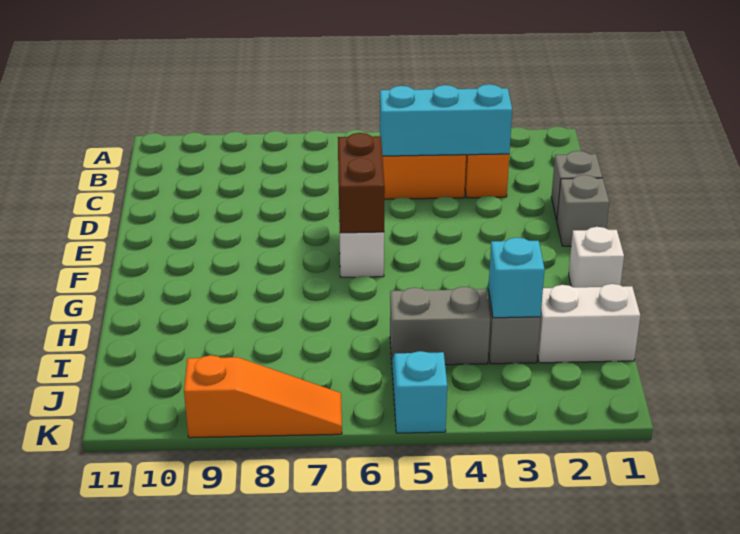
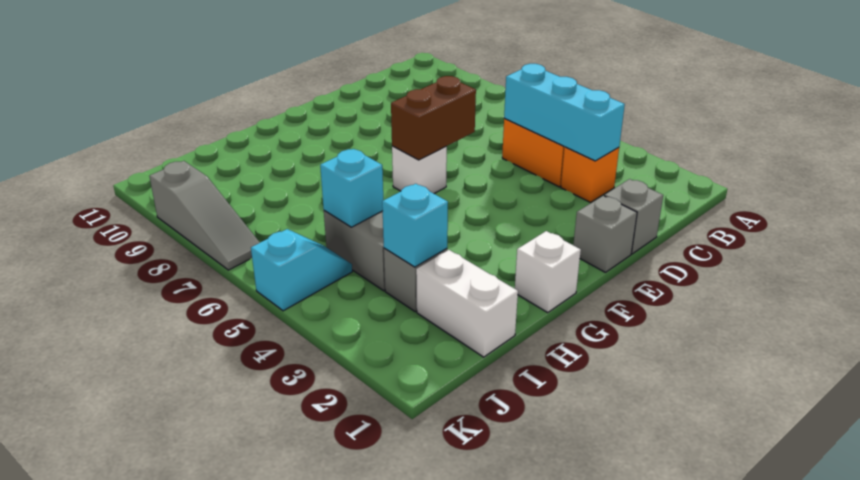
none -> cyan 1x1 brick [320,149,383,227]
orange 1x3 slope [184,355,342,438] -> grey 1x3 slope [150,161,260,270]

